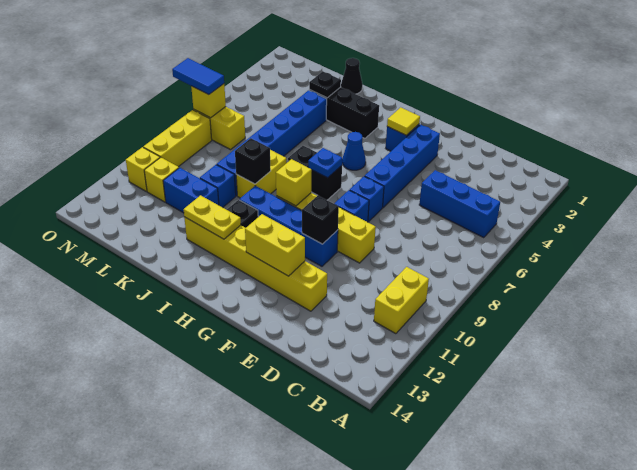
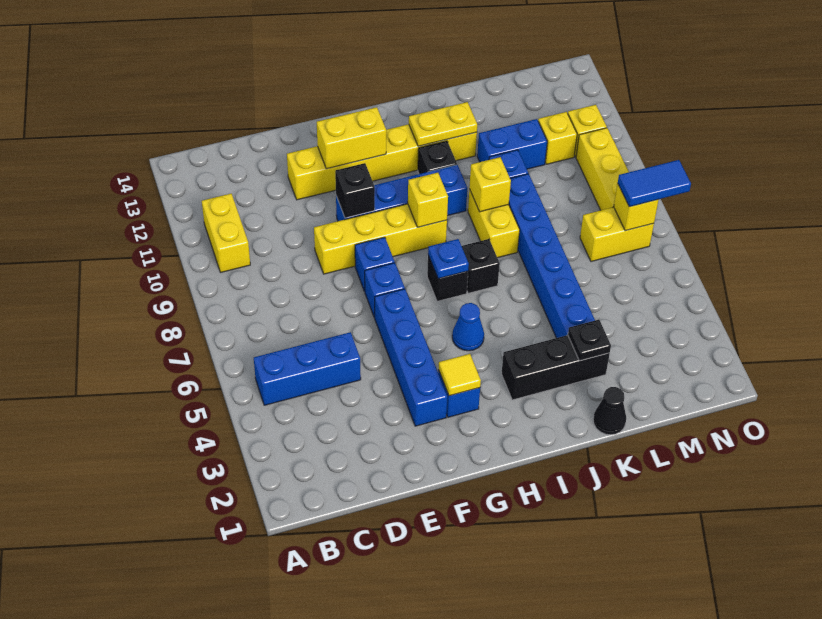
black 1x1 brick [235,138,271,184] -> yellow 1x1 brick [469,157,511,212]

